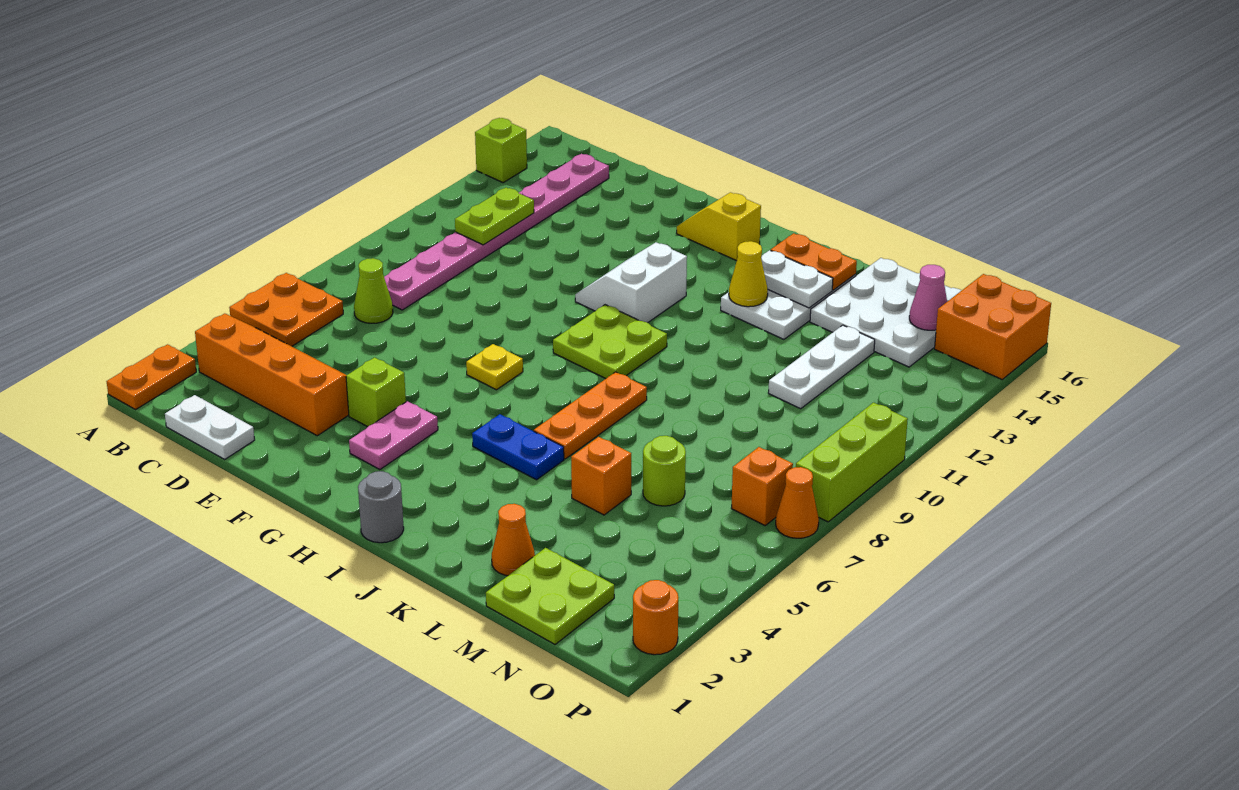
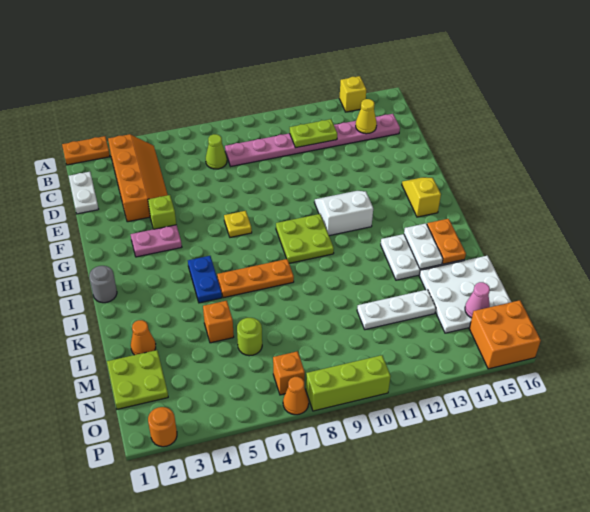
orange 2x2 plate [229,273,343,346] -> none
lime 1x1 brick [475,118,527,182] -> yellow 1x1 brick [339,76,366,112]
yellow 1x1 cone [729,241,768,307] -> yellow 1x1 cone moved to [356,99,377,134]

